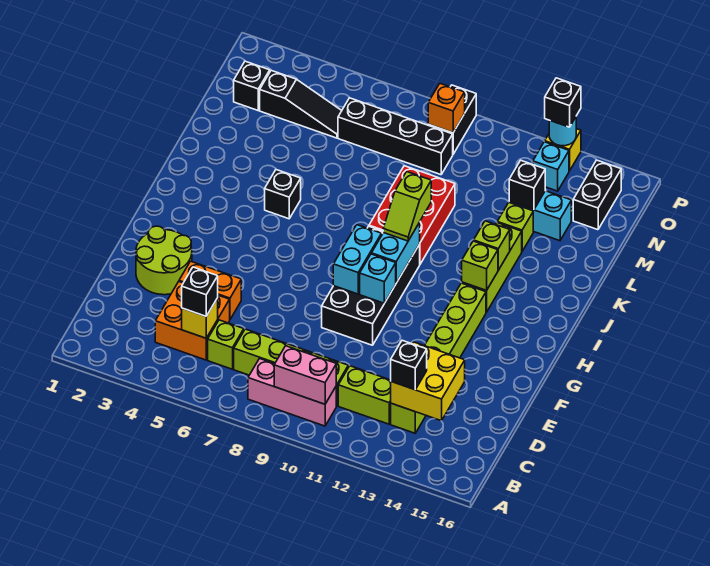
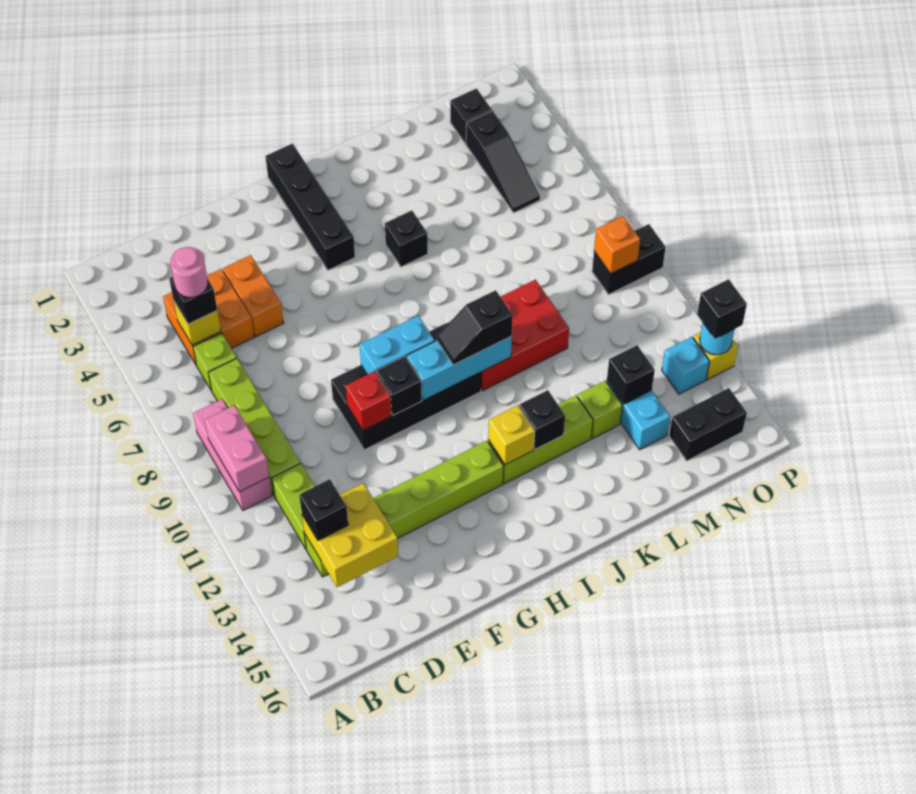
none -> pink 1x1 round brick [170,247,208,297]
lime 2x2 round brick [136,226,192,295] -> none
none -> red 1x1 brick [346,371,392,430]
cyan 1x1 brick [360,254,396,303] -> black 1x1 brick [376,356,422,415]
cyan 1x2 brick [371,223,420,283] -> cyan 1x3 brick [407,336,512,400]
lime 1x2 slope [383,172,431,241] -> black 1x2 slope [437,290,513,365]
lime 1x1 brick [462,241,498,291] -> yellow 1x1 brick [488,405,535,465]
lime 1x1 brick [474,221,510,270] -> black 1x1 brick [519,390,565,449]
black 1x4 brick [338,98,453,175] -> black 1x4 brick moved to [265,144,355,270]

